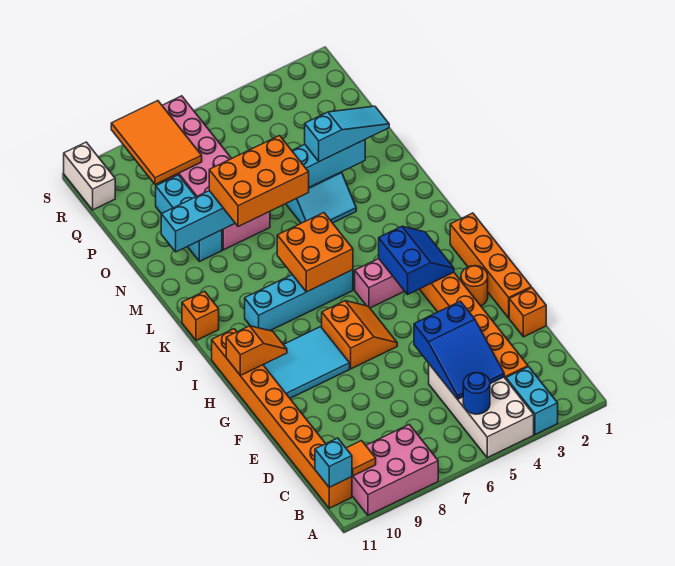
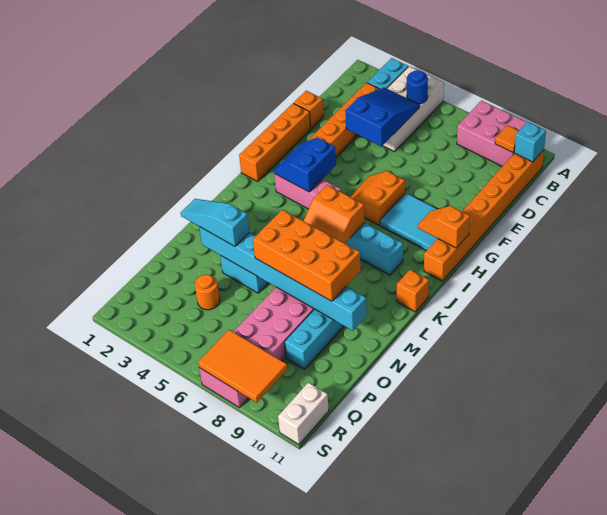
orange 1x1 round brick [461,266,488,306] -> orange 1x1 round brick moved to [195,275,220,310]
orange 2x2 brick [277,213,353,292] -> orange 2x2 slope [304,185,365,243]
orange 2x3 brick [209,136,309,227] -> orange 2x4 brick [253,210,361,301]
orange 2x3 tile [111,101,202,185] -> orange 2x3 tile turned to [198,330,287,403]

